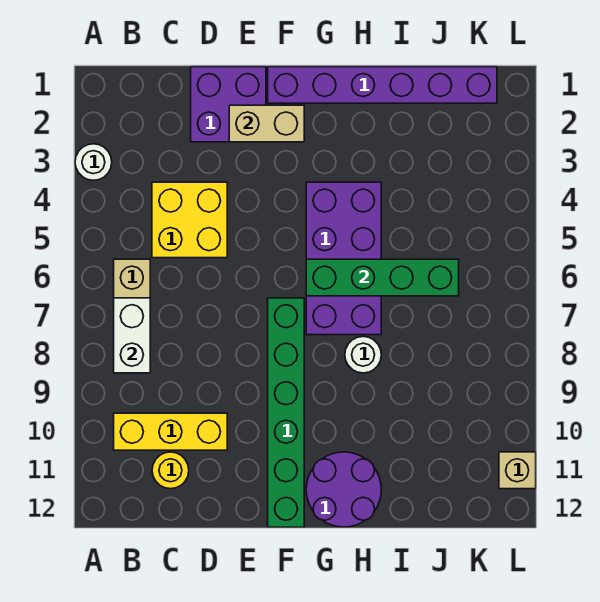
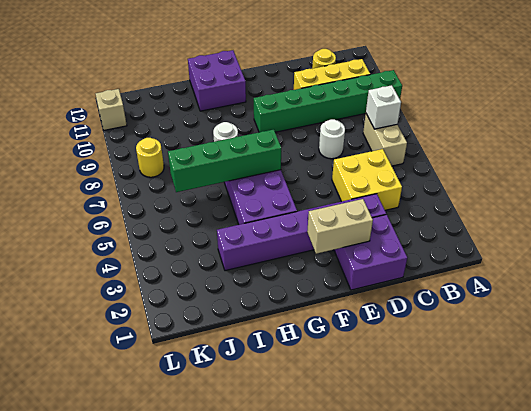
white 1x1 round brick [75,144,112,180] -> white 1x1 round brick moved to [319,119,345,159]
white 1x2 brick [114,298,150,373] -> white 1x1 brick [366,85,401,129]
purple 1x6 brick [268,67,497,103] -> purple 1x6 brick moved to [217,194,386,271]
green 1x6 brick [268,298,304,527] -> green 1x6 brick turned to [254,70,402,132]
purple 2x2 round brick [306,452,381,527] -> purple 2x2 brick [188,50,246,111]
none -> yellow 1x1 round brick [136,138,164,177]

